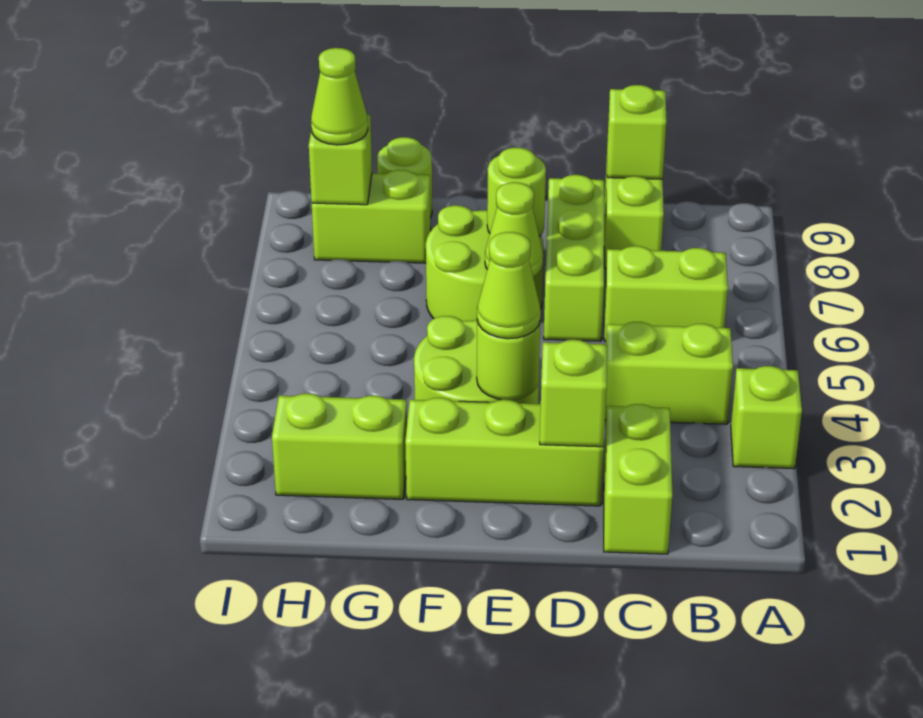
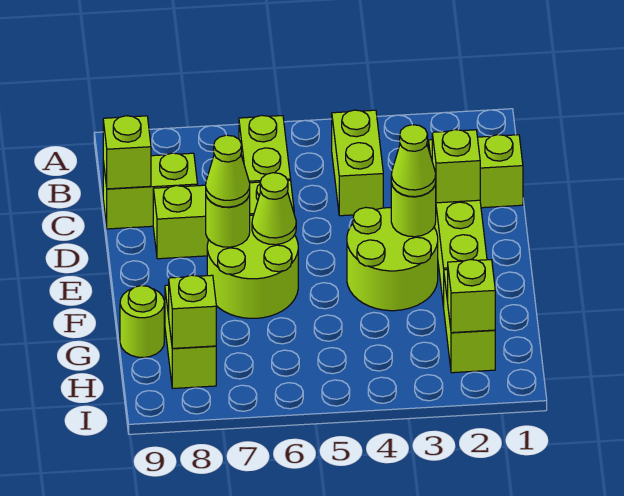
lime 1x1 brick [731,366,802,469] -> lime 1x1 brick moved to [448,259,495,333]
lime 1x1 cone [311,48,368,145] -> lime 1x1 cone moved to [206,135,250,207]

